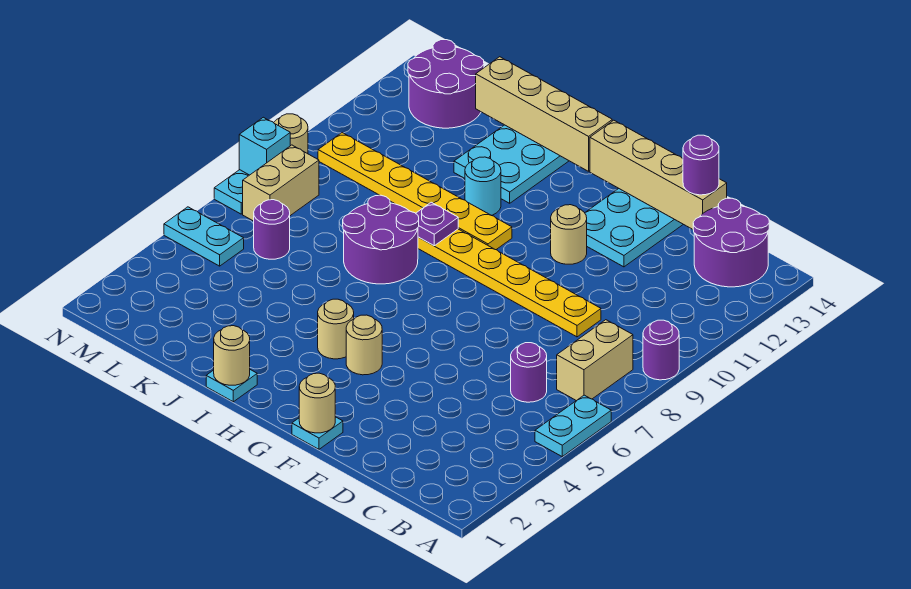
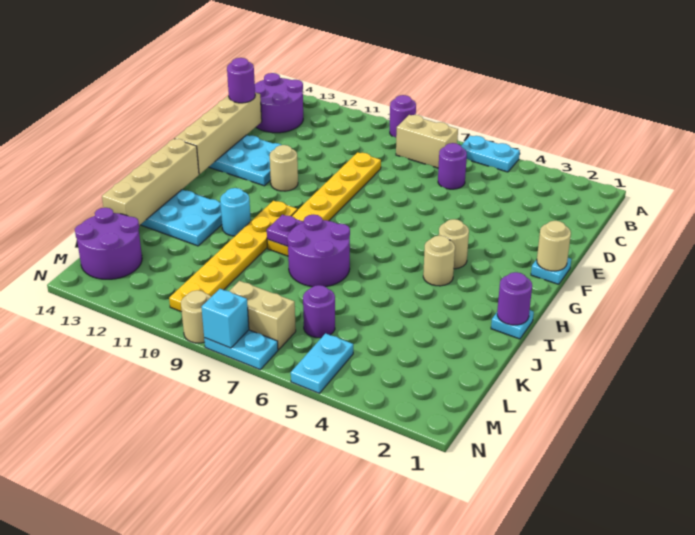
tan 1x1 round brick [214,326,250,385] -> purple 1x1 round brick [497,272,532,325]

